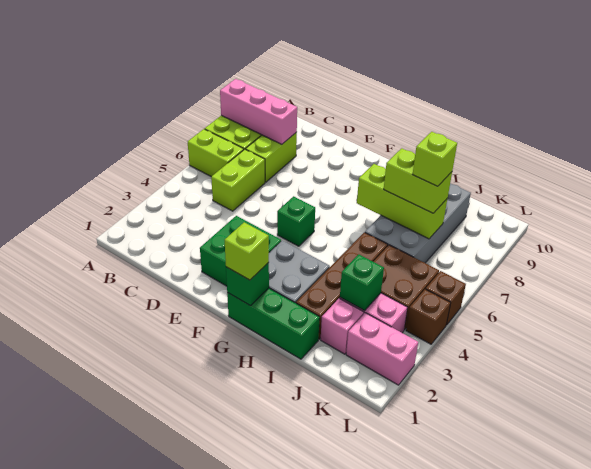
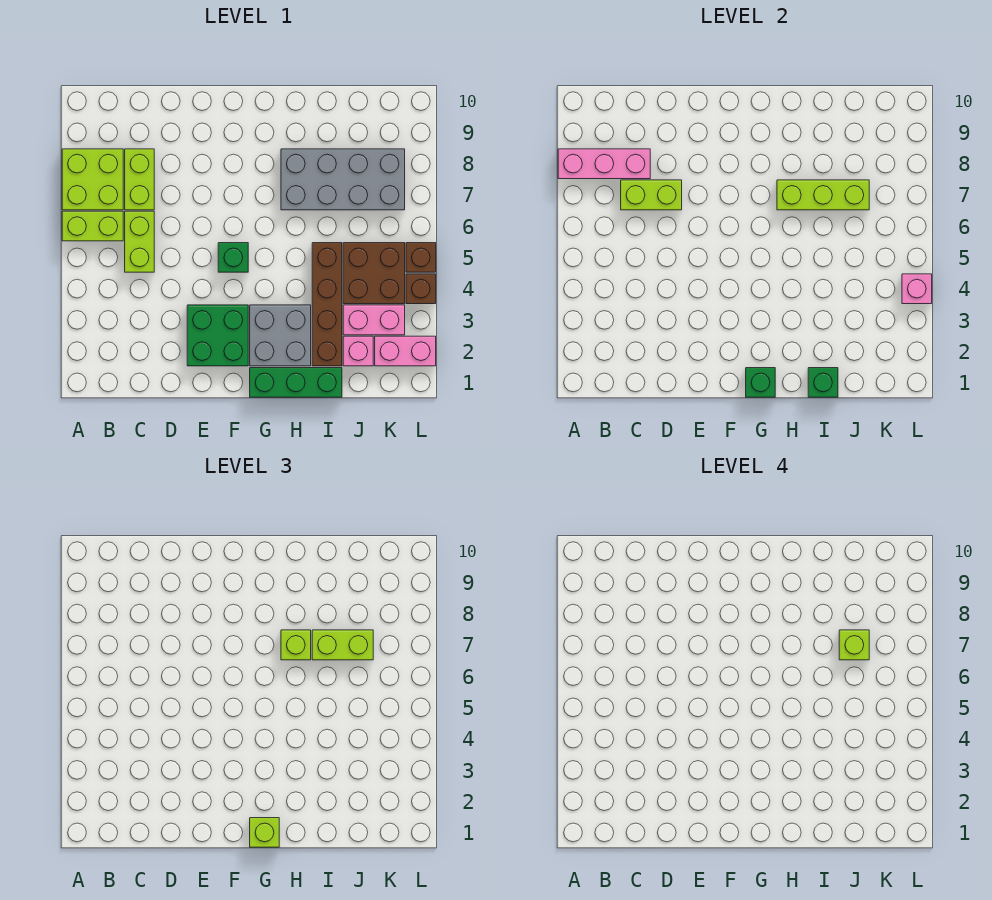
none -> lime 1x2 brick [621,180,682,210]
none -> lime 1x1 brick [281,630,311,660]
grey 2x4 brick [365,183,471,263] -> grey 2x4 brick turned to [281,149,405,210]
green 1x1 brick [340,254,384,311] -> green 1x1 brick moved to [808,368,838,397]
none -> pink 1x1 brick [902,274,932,304]

